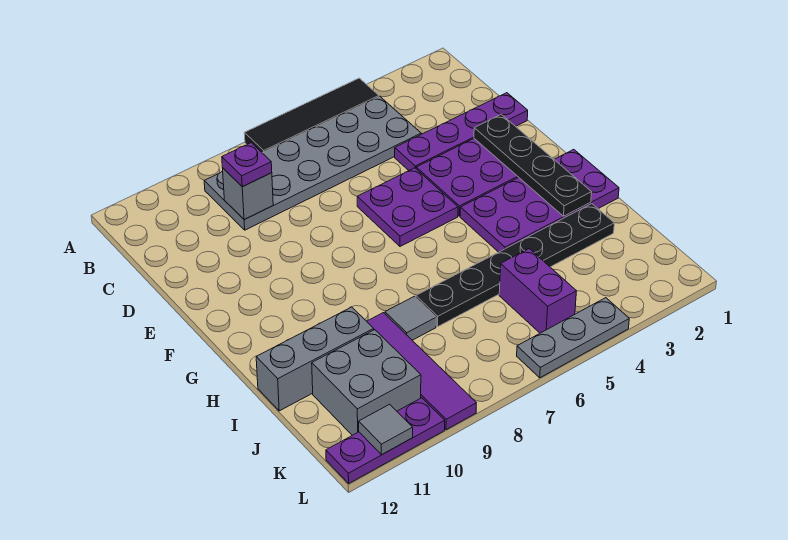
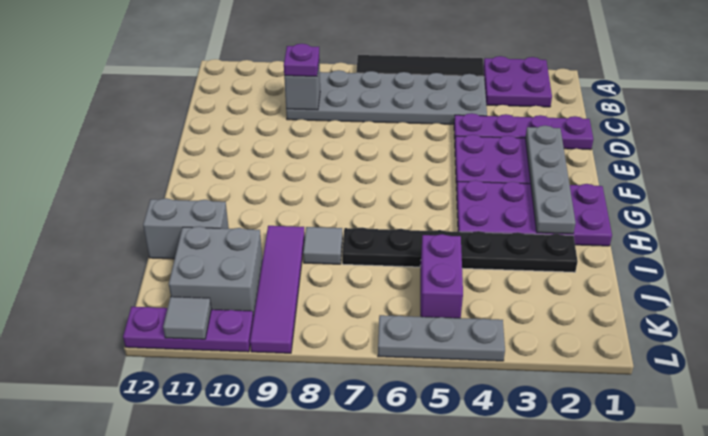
black 1x4 plate [474,114,592,216] -> grey 1x4 plate [525,126,576,234]
purple 2x2 plate [357,168,458,246] -> purple 2x2 plate moved to [483,56,552,107]
grey 1x3 brick [256,307,374,411] -> grey 1x2 brick [143,198,229,259]

